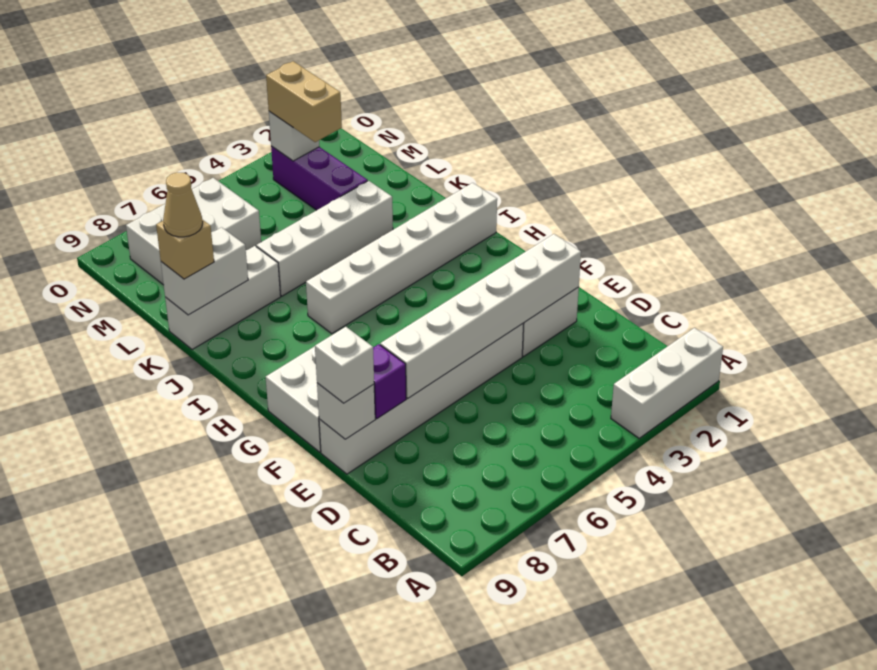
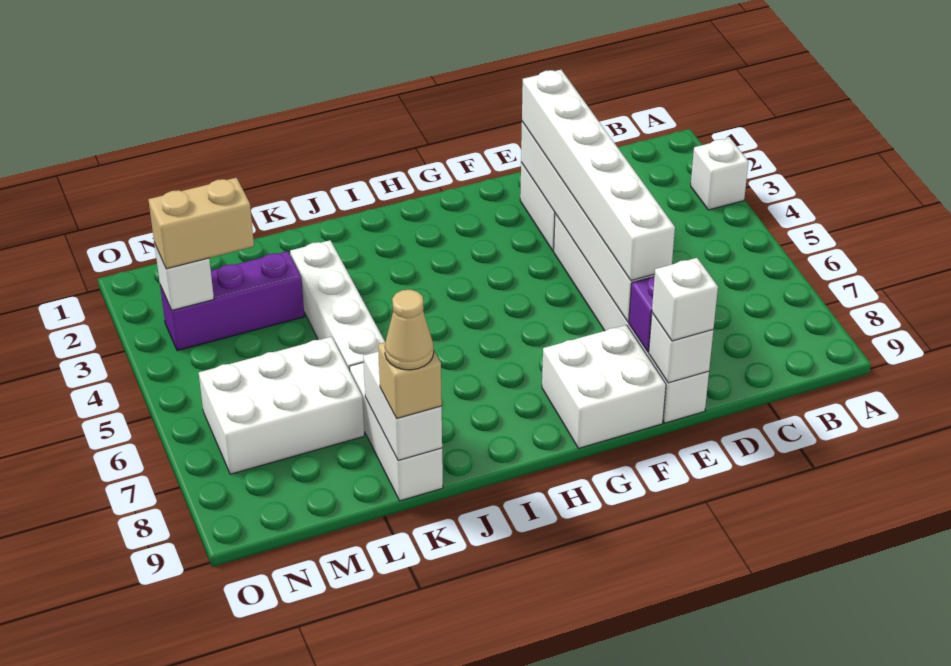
white 1x3 brick [611,328,723,438] -> white 1x1 brick [691,138,749,210]
white 1x6 brick [306,183,497,334] -> white 1x6 brick moved to [522,70,675,280]
white 2x3 brick [126,178,261,285] -> white 2x3 brick turned to [199,337,364,474]

